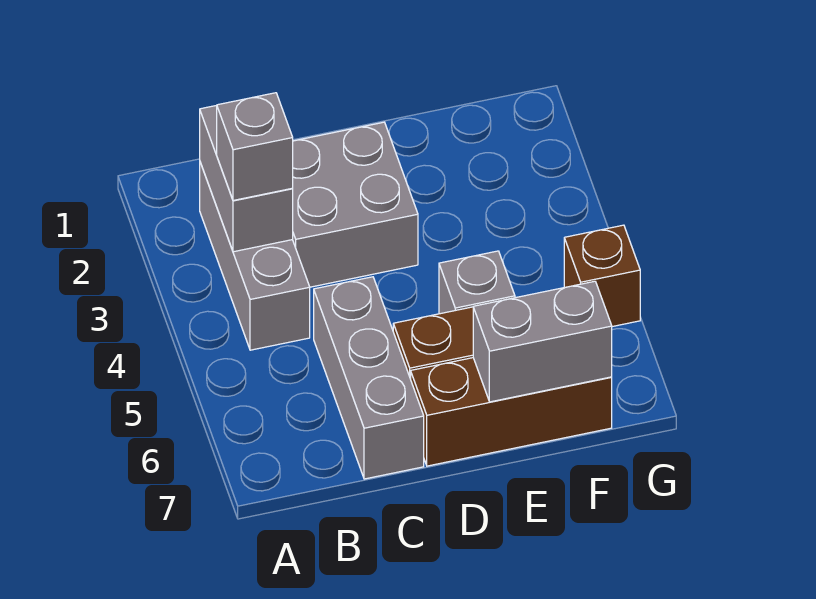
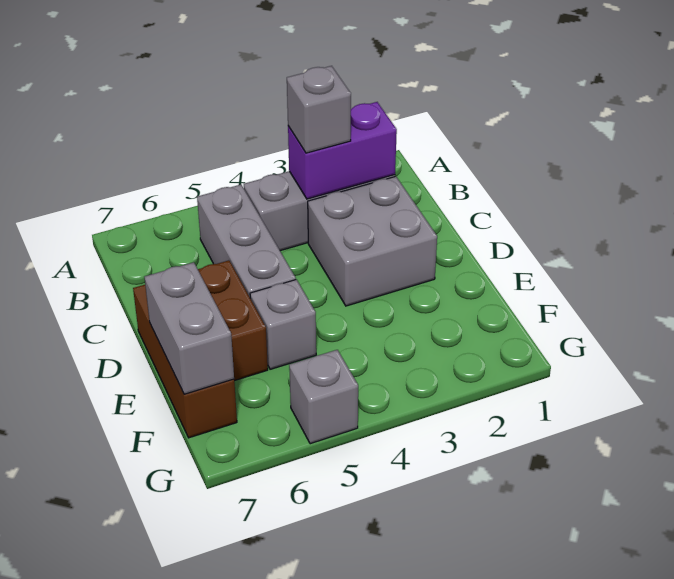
grey 1x2 brick [200,105,293,252] -> purple 1x2 brick [288,102,397,199]
grey 1x3 brick [314,277,424,479] -> grey 1x3 brick turned to [197,185,296,297]
brown 1x1 brick [564,225,640,327] -> grey 1x1 brick [289,350,358,444]

